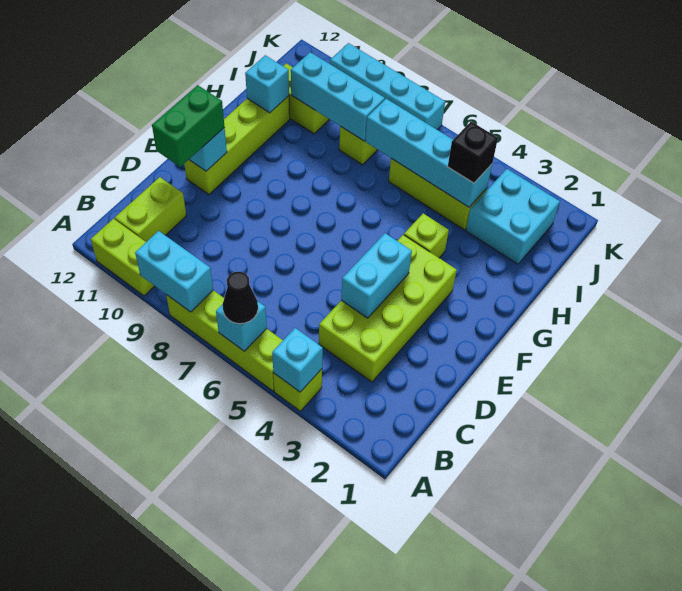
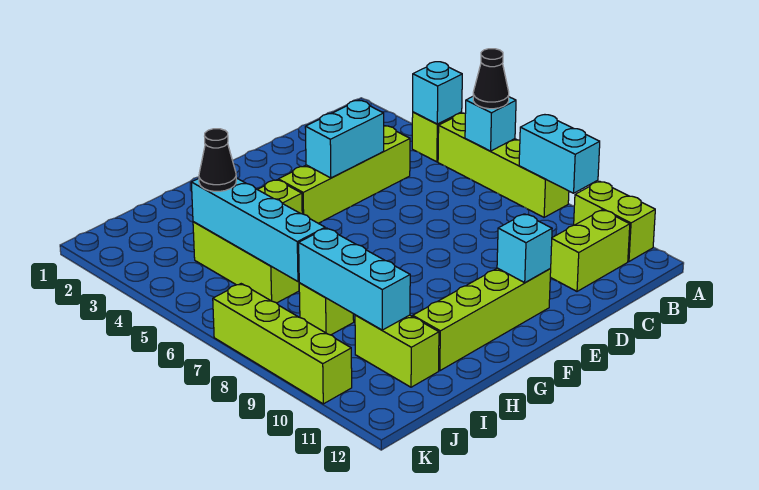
lime 2x4 brick [319,235,457,382] -> lime 1x4 brick [278,126,410,223]
green 1x2 brick [152,85,224,167] -> none
cyan 1x1 brick [245,55,289,113] -> none
cyan 2x2 brick [466,169,560,264] -> none
black 1x1 brick [448,122,498,183] -> black 1x1 cone [199,129,236,191]
cyan 1x4 brick [330,43,445,130] -> lime 1x4 brick [213,284,352,404]

